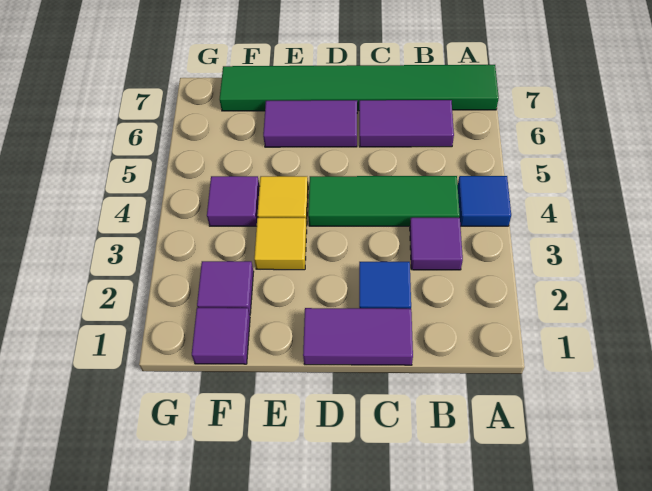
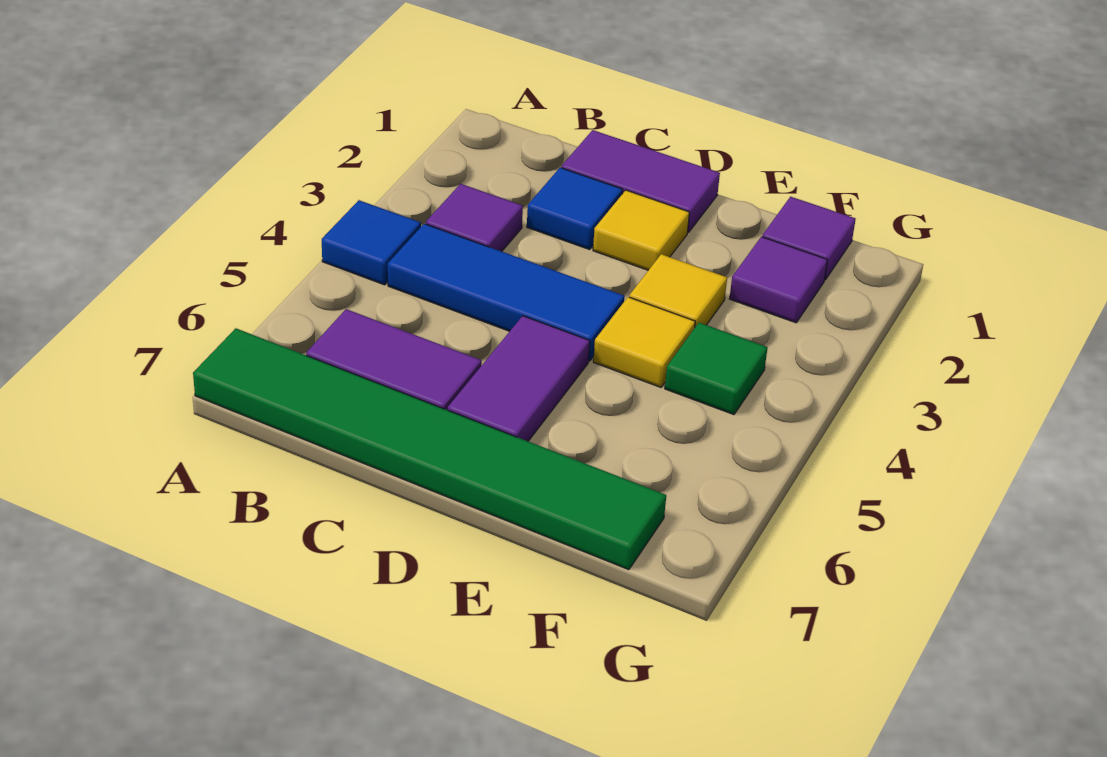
green 1x3 tile [308,176,460,226] -> blue 1x3 tile [388,224,624,361]
none -> yellow 1x1 tile [593,190,689,270]
purple 1x2 tile [263,100,357,147] -> purple 1x2 tile turned to [448,316,590,441]
purple 1x1 tile [207,176,260,226] -> green 1x1 tile [665,323,768,415]

